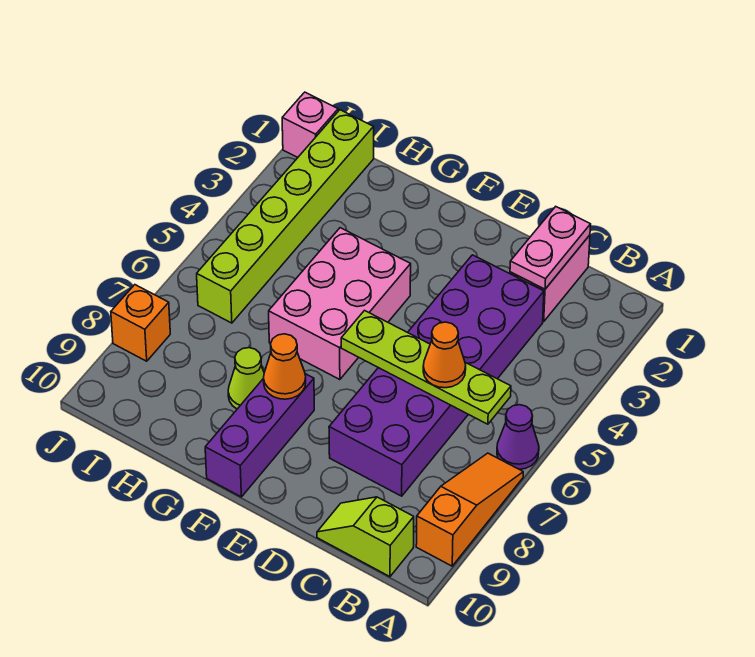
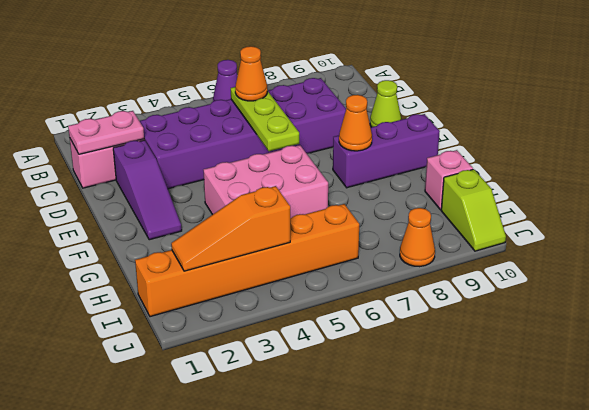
orange 1x3 slope [416,453,523,566] -> orange 1x3 slope moved to [171,186,290,271]
lime 1x4 plate [341,311,511,424] -> lime 1x3 plate [231,87,299,151]
lime 1x2 slope [317,497,414,577] -> lime 1x2 slope moved to [441,169,506,251]
none -> purple 1x3 slope [113,140,182,240]
lime 1x1 cone [228,348,264,409] -> lime 1x1 cone moved to [370,80,401,127]
lime 1x6 brick [197,110,374,323] -> orange 1x6 brick [135,204,359,317]
pink 1x1 brick [282,92,338,157] -> pink 1x1 brick moved to [425,150,473,210]
orange 1x1 brick [111,285,170,361] -> orange 1x1 cone [400,208,435,267]

